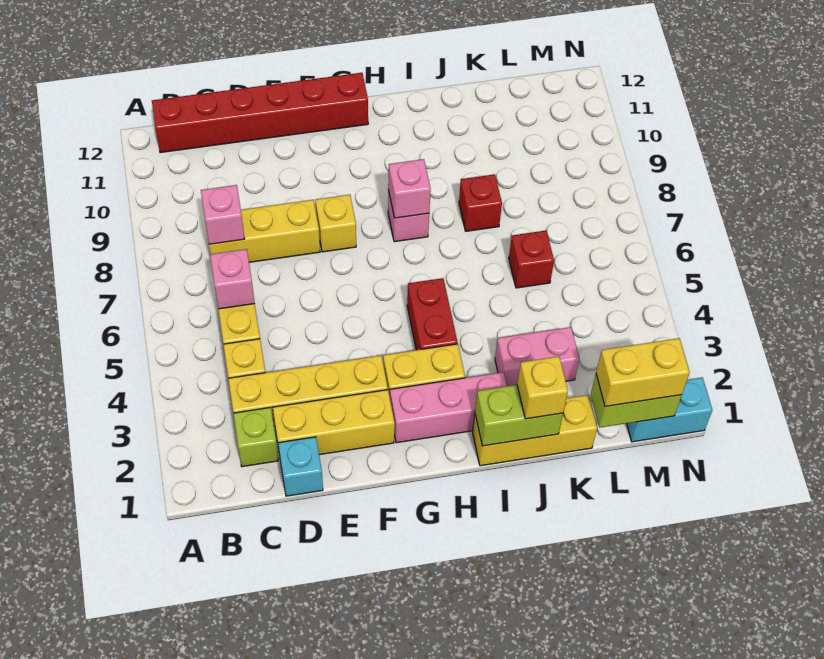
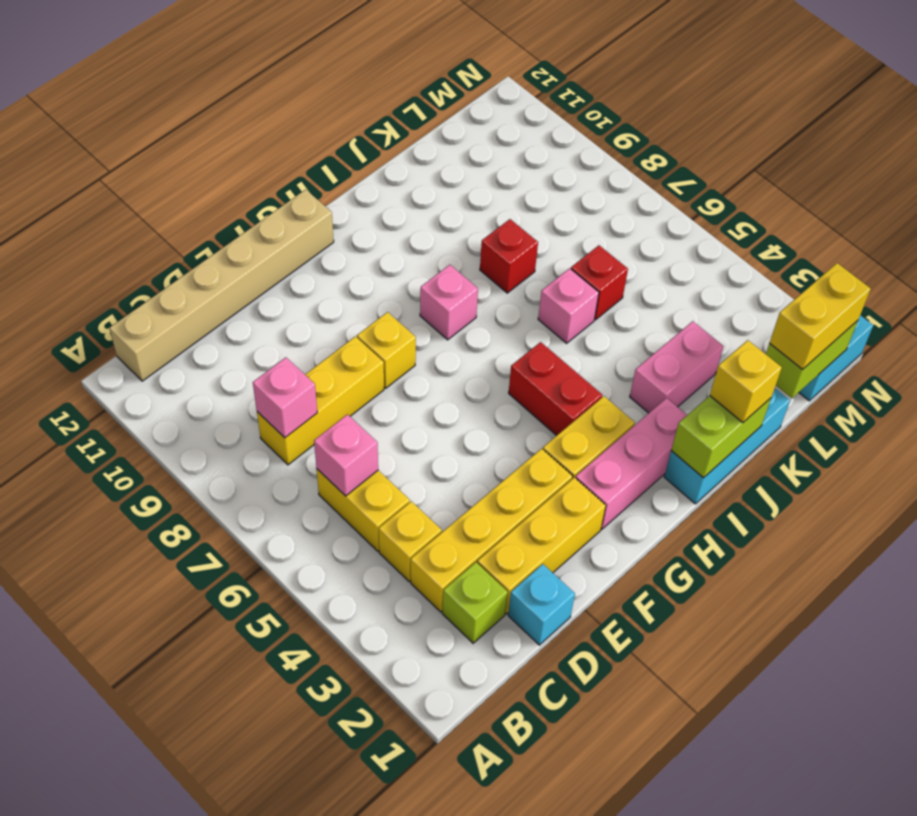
red 1x6 brick [152,73,368,153] -> tan 1x6 brick [109,190,334,381]
pink 1x1 brick [388,159,431,218] -> pink 1x1 brick moved to [538,268,599,343]
yellow 1x3 brick [473,395,597,466] -> cyan 1x3 brick [664,388,790,504]

